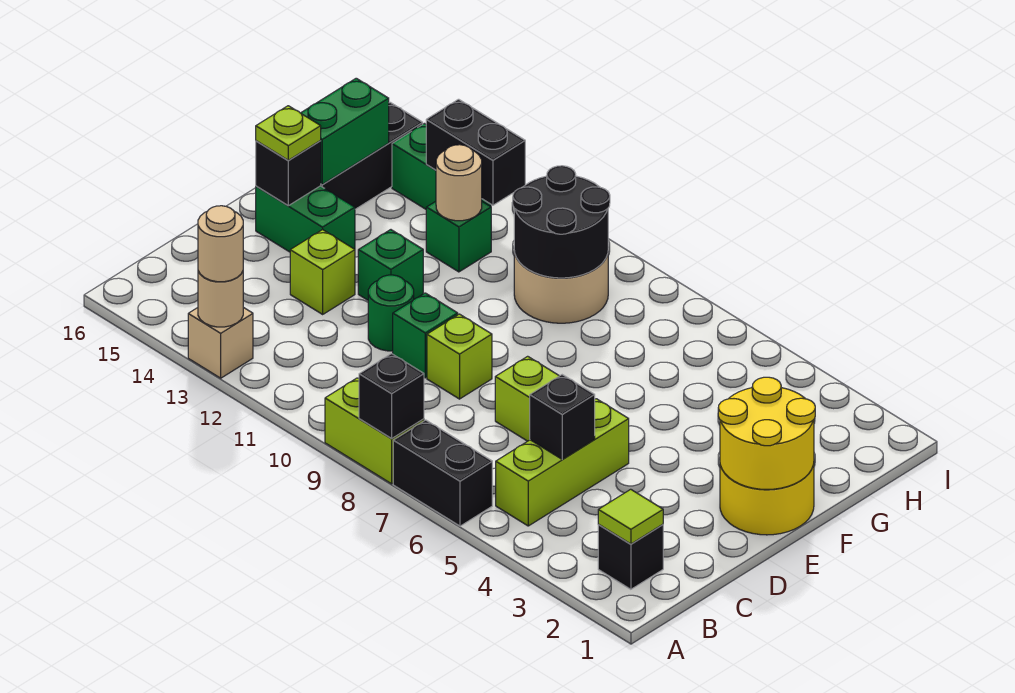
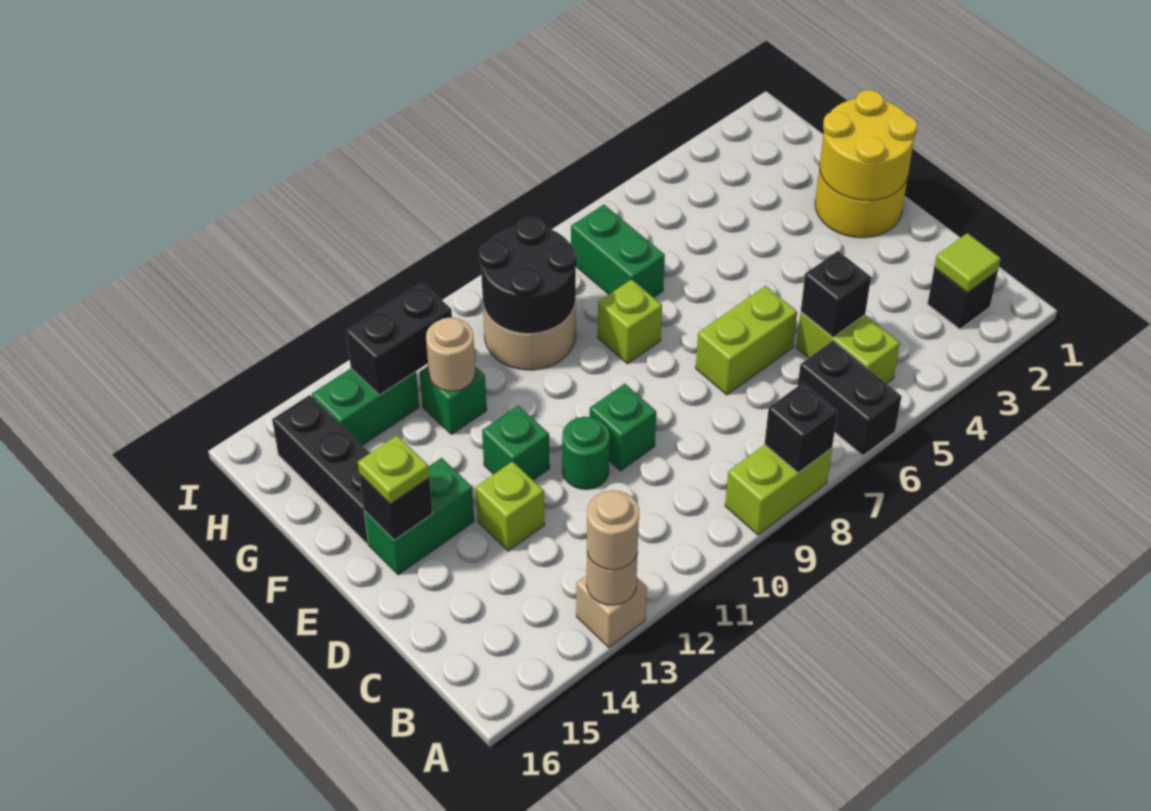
black 1x2 brick [393,420,492,526] -> black 1x2 brick turned to [798,341,902,456]
lime 1x3 brick [496,399,629,526] -> lime 1x2 brick [796,312,900,384]
lime 1x1 brick [427,314,492,399] -> lime 1x1 brick moved to [598,279,662,364]
green 1x2 brick [301,78,389,185] -> green 1x2 brick moved to [571,205,665,298]

